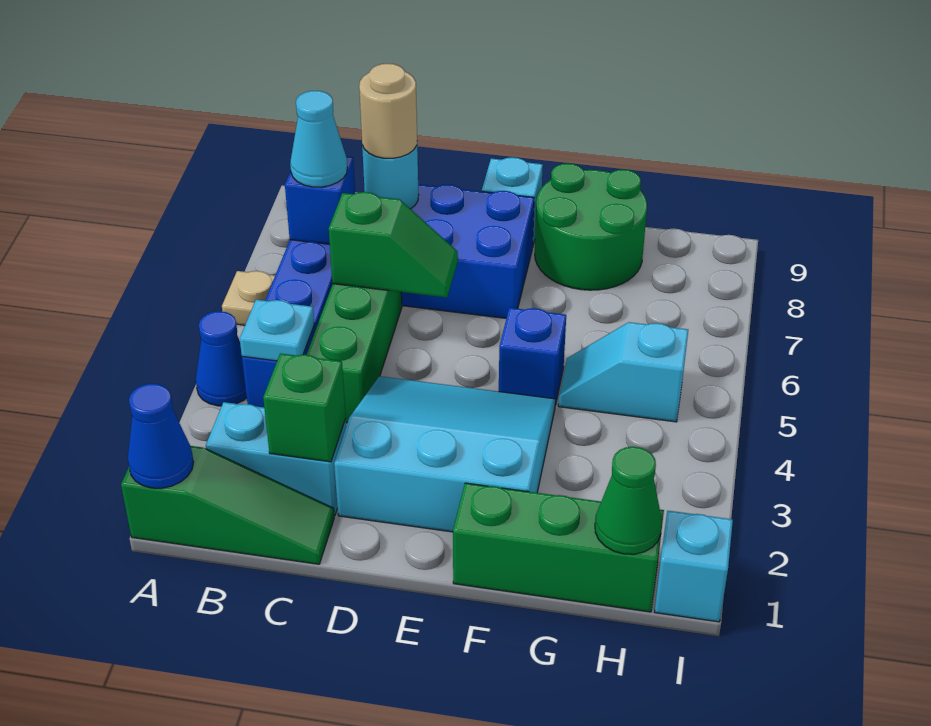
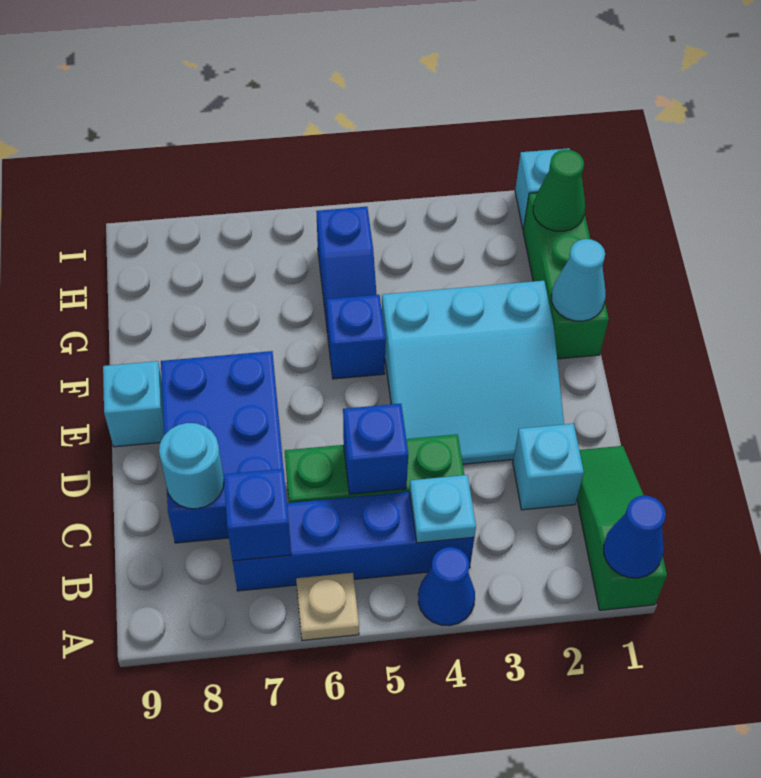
cyan 1x2 brick [206,402,346,515] -> cyan 1x1 brick [513,424,584,510]
cyan 1x1 cone [290,91,347,187] -> cyan 1x1 cone moved to [551,239,606,321]
green 1x1 brick [263,353,346,462] -> none
none -> blue 1x1 brick [343,404,408,494]
green 1x2 slope [329,192,458,298] -> none
tan 1x1 round brick [359,63,417,158] -> none
cyan 3x3 slope [334,376,555,532] -> cyan 3x3 slope turned to [382,281,564,464]
green 2x2 round brick [535,163,647,290] -> none
cyan 1x2 slope [558,322,688,422] -> blue 1x2 slope [316,207,377,333]

